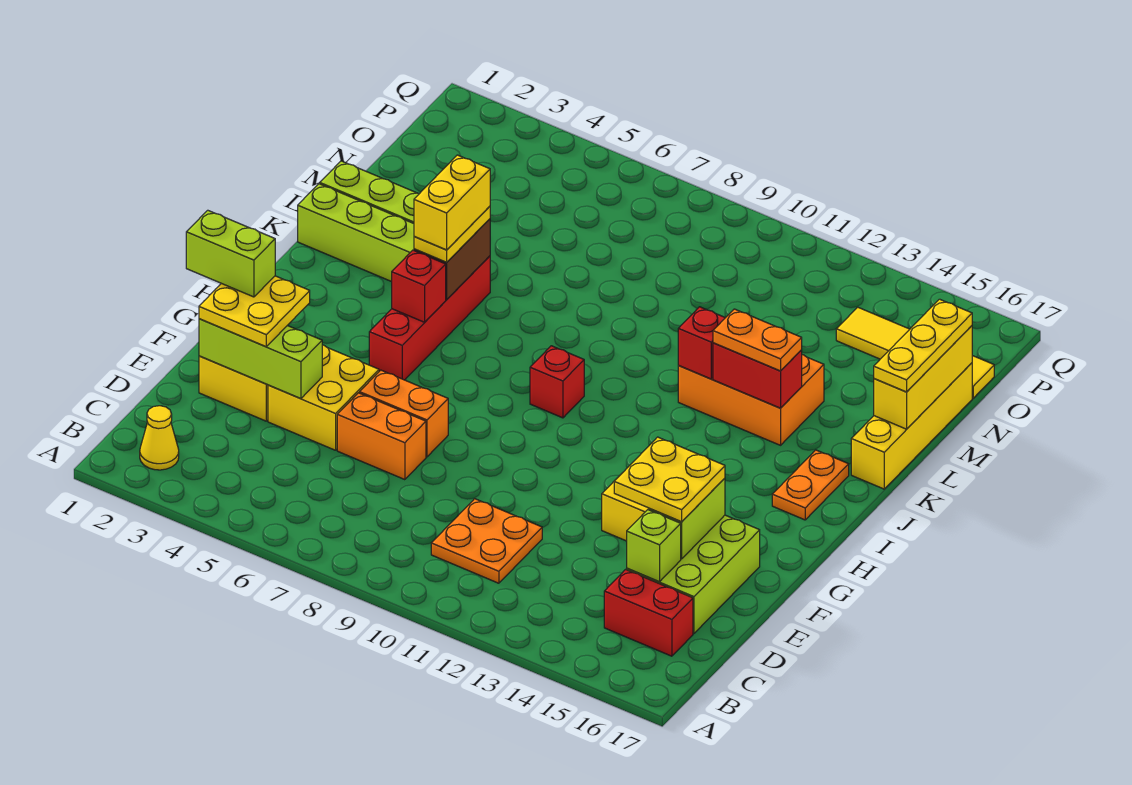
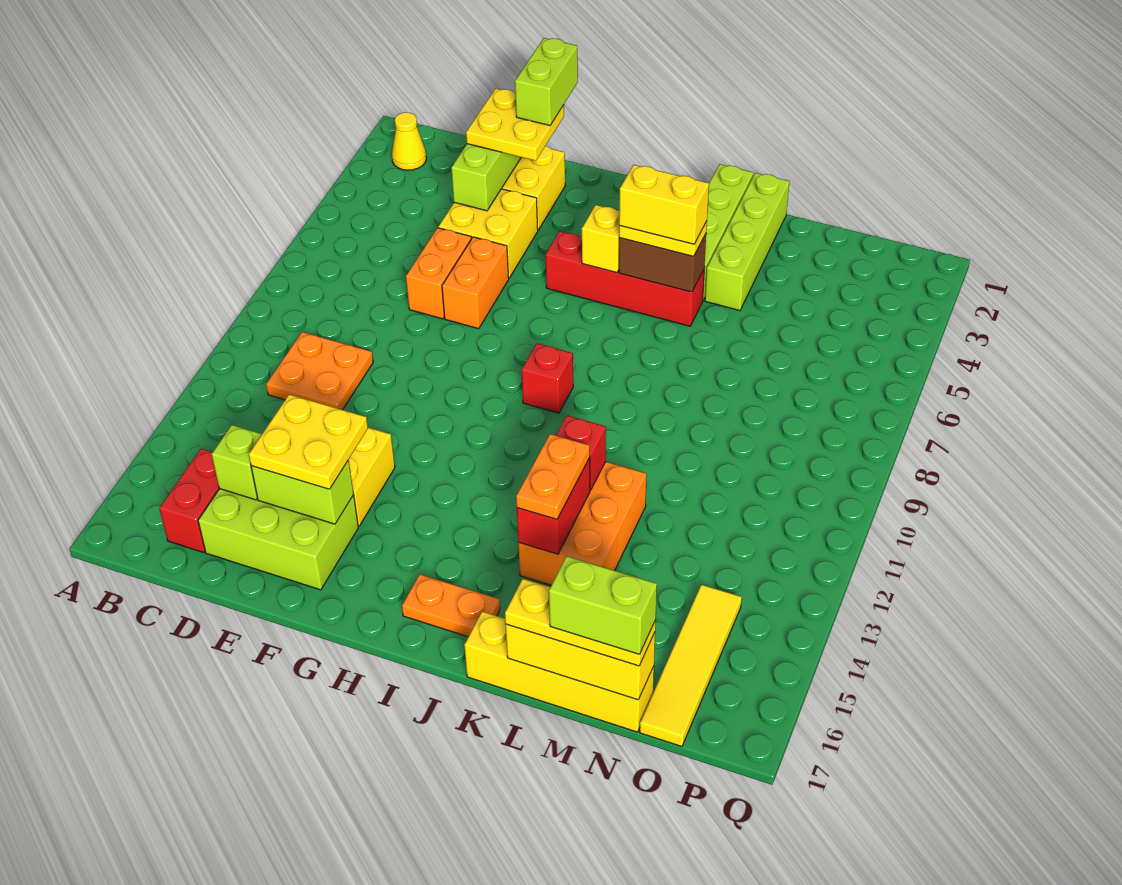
red 1x1 brick [392,250,446,322] -> yellow 1x1 brick [582,205,620,272]
none -> lime 1x2 brick [549,556,657,654]

